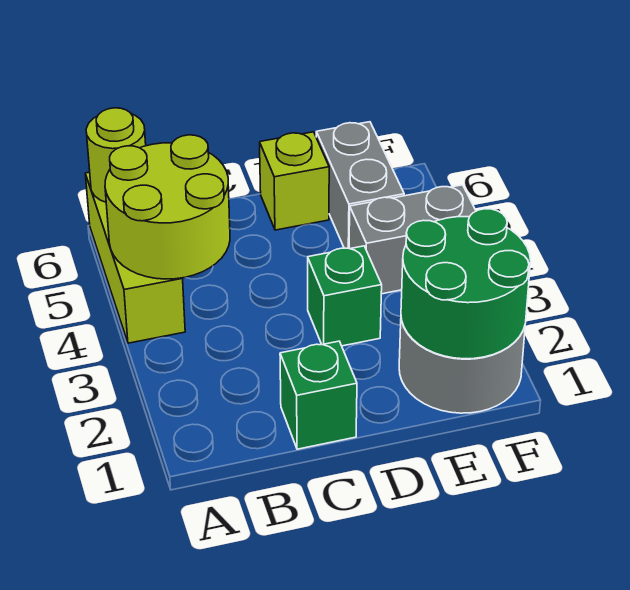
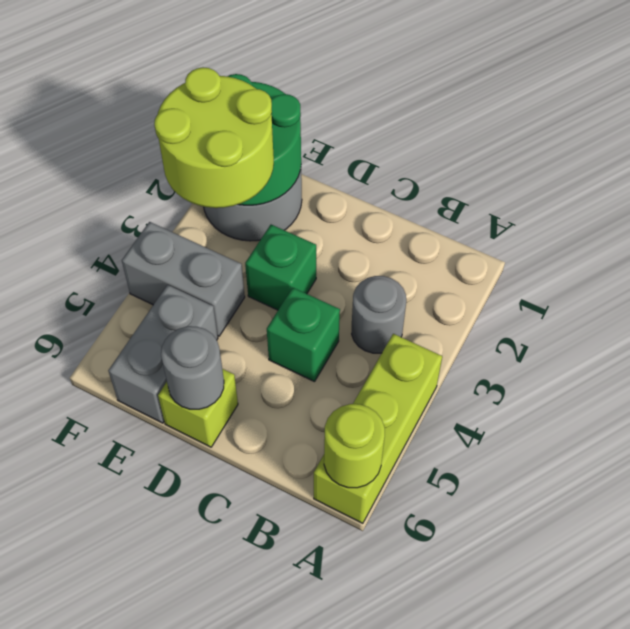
lime 2x2 round brick [105,135,230,279] -> lime 2x2 round brick moved to [154,67,274,208]
none -> grey 1x1 round brick [352,276,406,353]
green 1x1 brick [280,341,357,449] -> green 1x1 brick moved to [267,288,340,382]
none -> grey 1x1 round brick [161,326,224,409]

